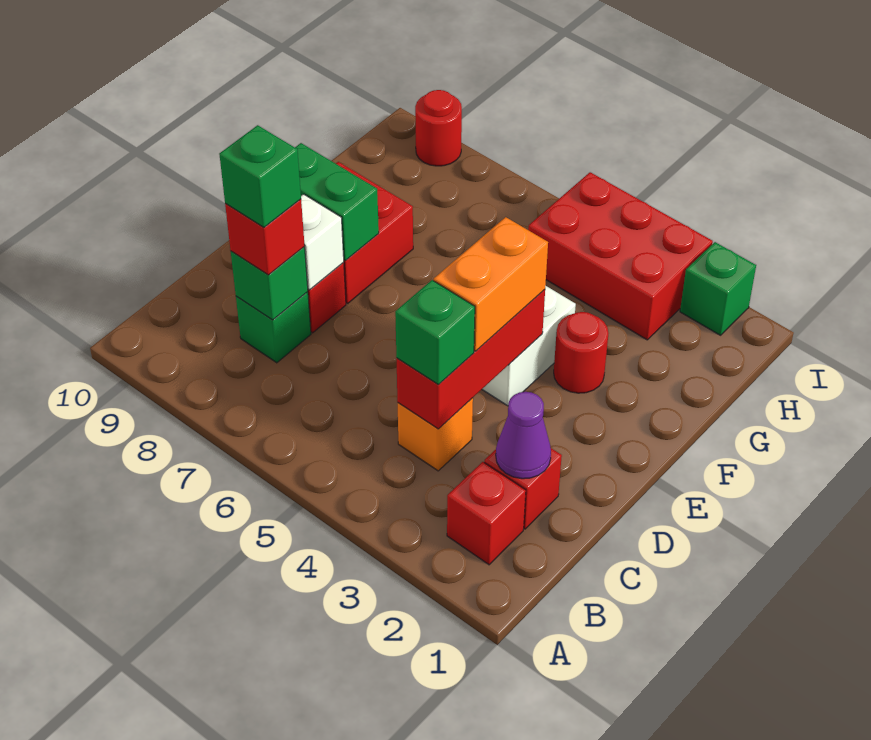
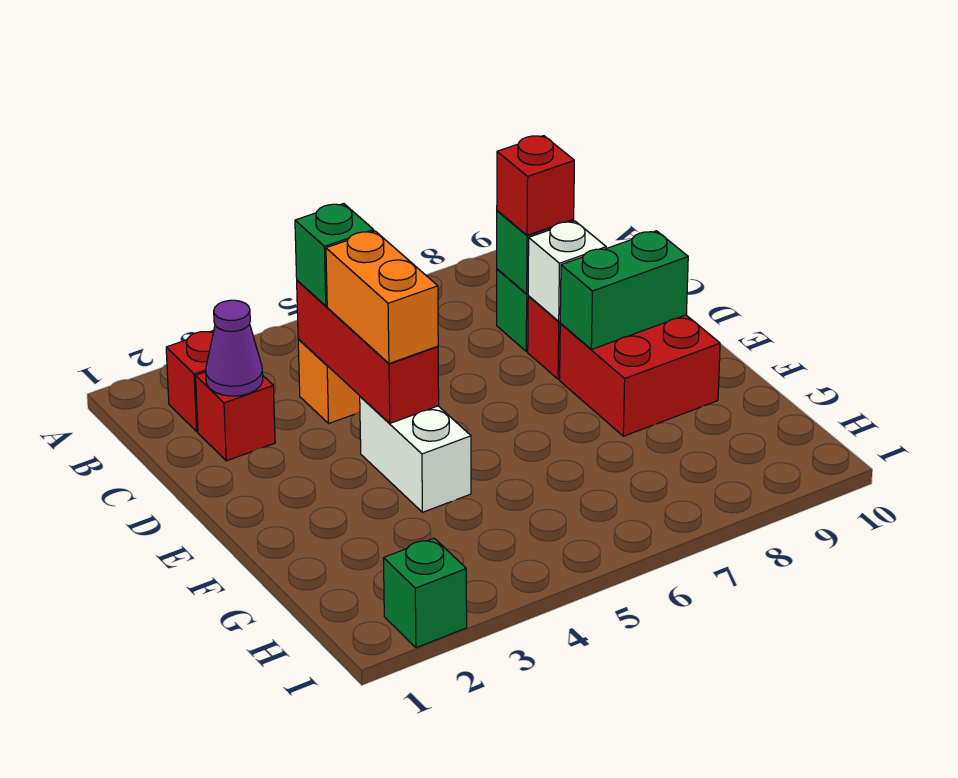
green 1x1 brick [219,125,301,227] -> none
red 1x1 round brick [554,312,608,393] -> none
red 2x3 brick [528,172,713,340] -> none
red 1x1 round brick [415,90,462,166] -> none

